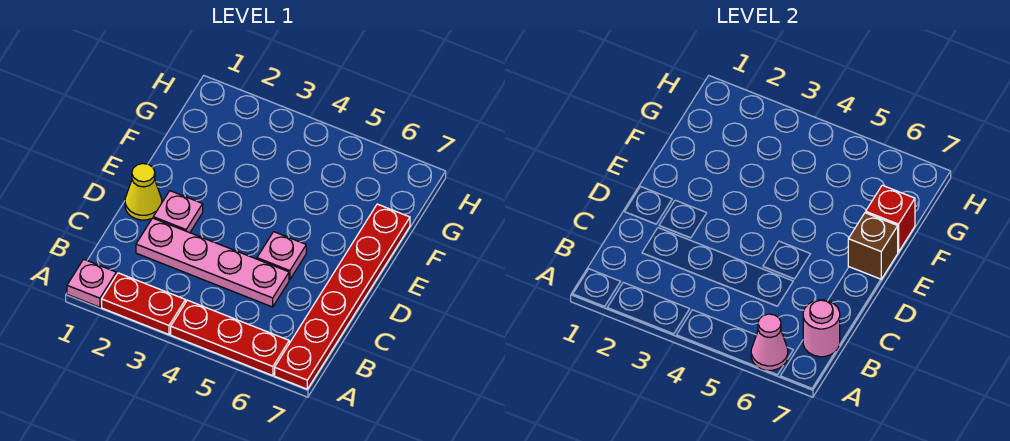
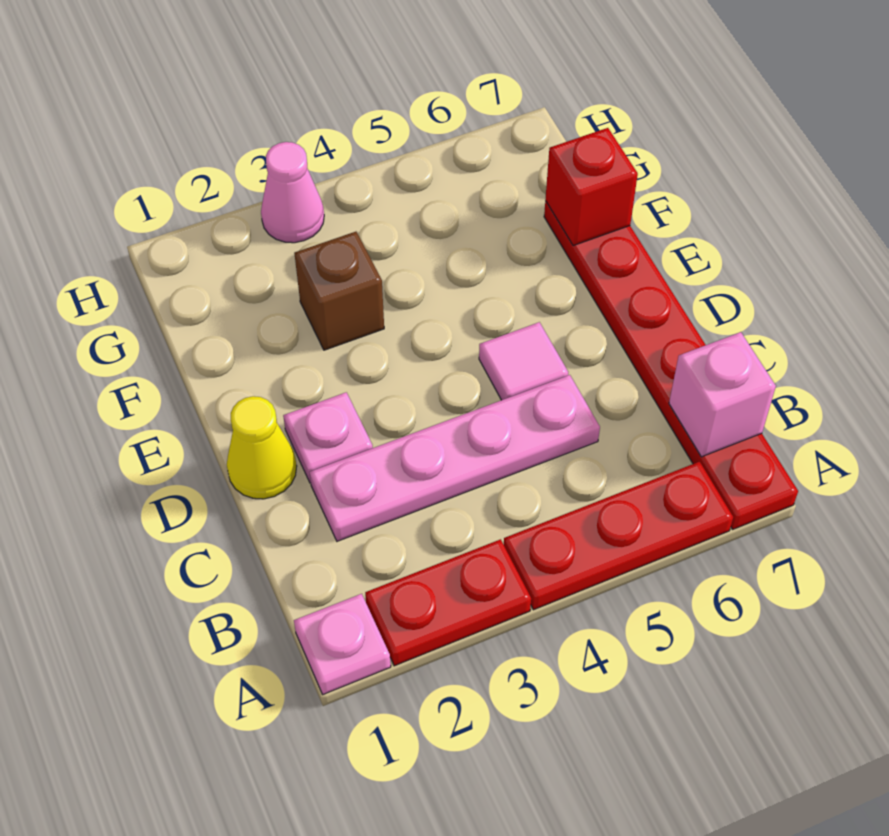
pink 1x1 cone [751,314,788,370] -> pink 1x1 cone moved to [261,142,324,243]
pink 1x1 round brick [803,300,840,357] -> pink 1x1 brick [669,332,776,457]
pink 1x1 plate [257,232,306,280] -> pink 1x1 tile [479,322,568,400]
brown 1x1 brick [848,213,898,279] -> brown 1x1 brick moved to [294,232,384,350]

